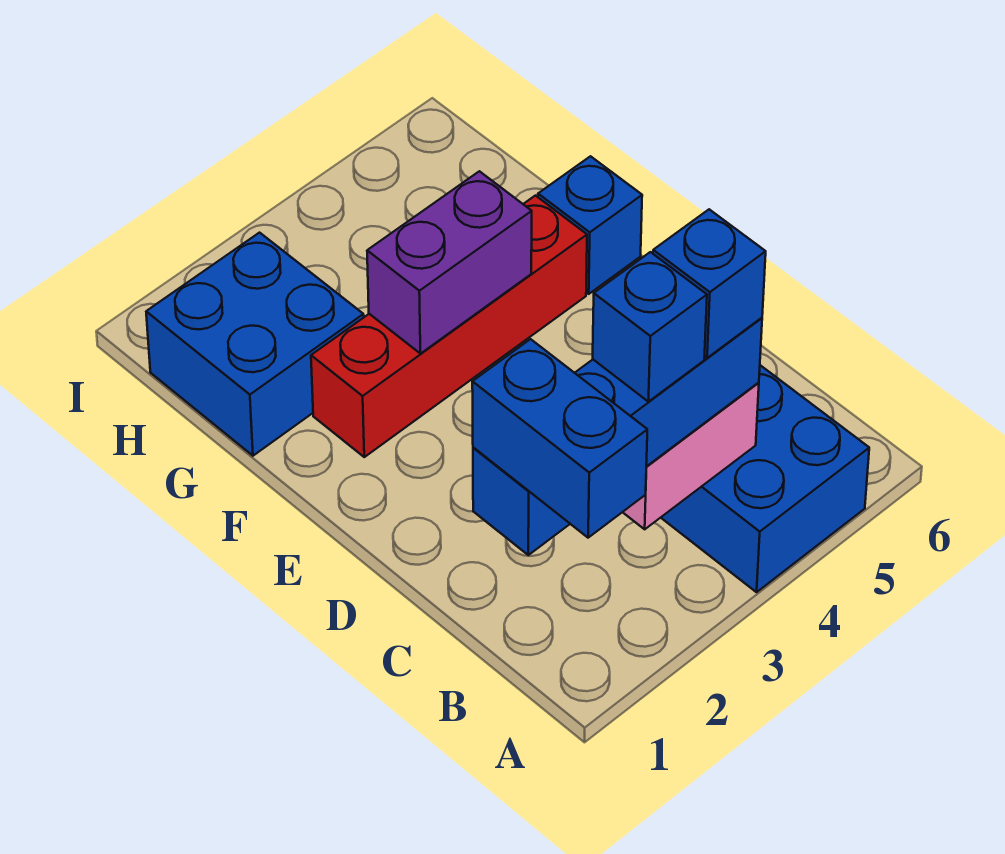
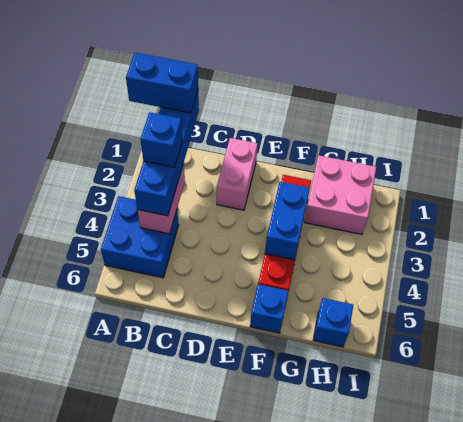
blue 1x1 brick [653,209,766,358] -> blue 1x1 brick moved to [313,298,353,347]
none -> pink 1x2 brick [217,138,258,210]
purple 1x2 brick [367,171,532,354] -> blue 1x2 brick [265,182,310,260]
blue 2x2 brick [146,233,364,456] -> pink 2x2 brick [305,155,376,234]

